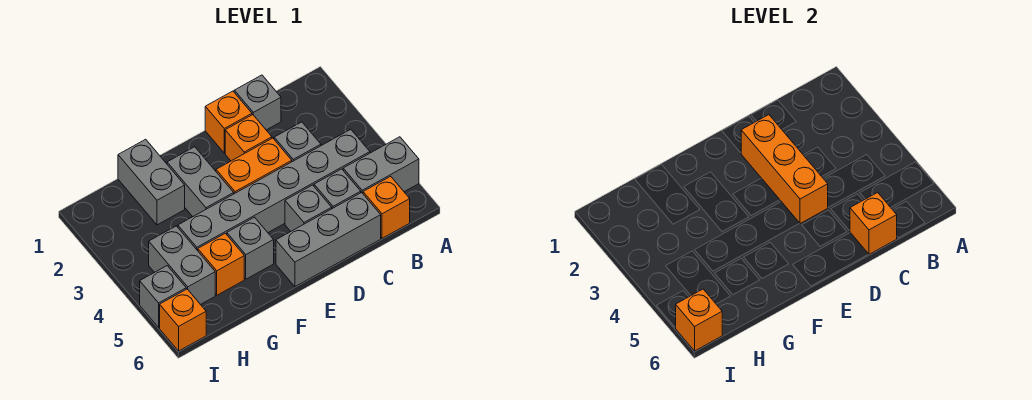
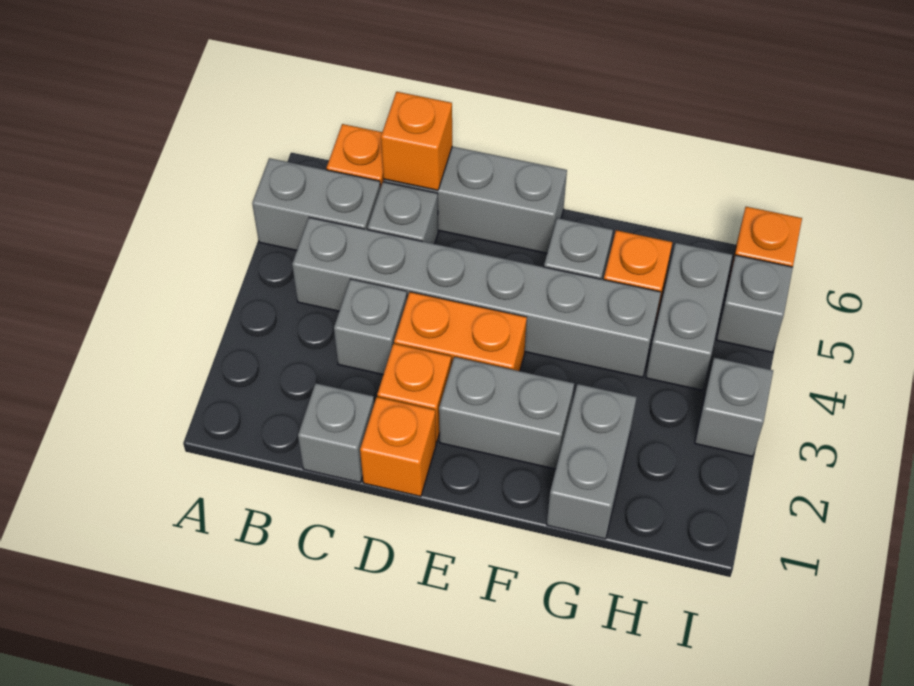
orange 1x3 brick [741,115,828,224] -> none
grey 1x1 brick [285,185,332,231] -> grey 1x1 brick moved to [695,358,773,456]
grey 1x2 brick [167,147,234,217] -> grey 1x2 brick turned to [439,357,574,469]
orange 1x1 brick [676,289,722,351] -> none

